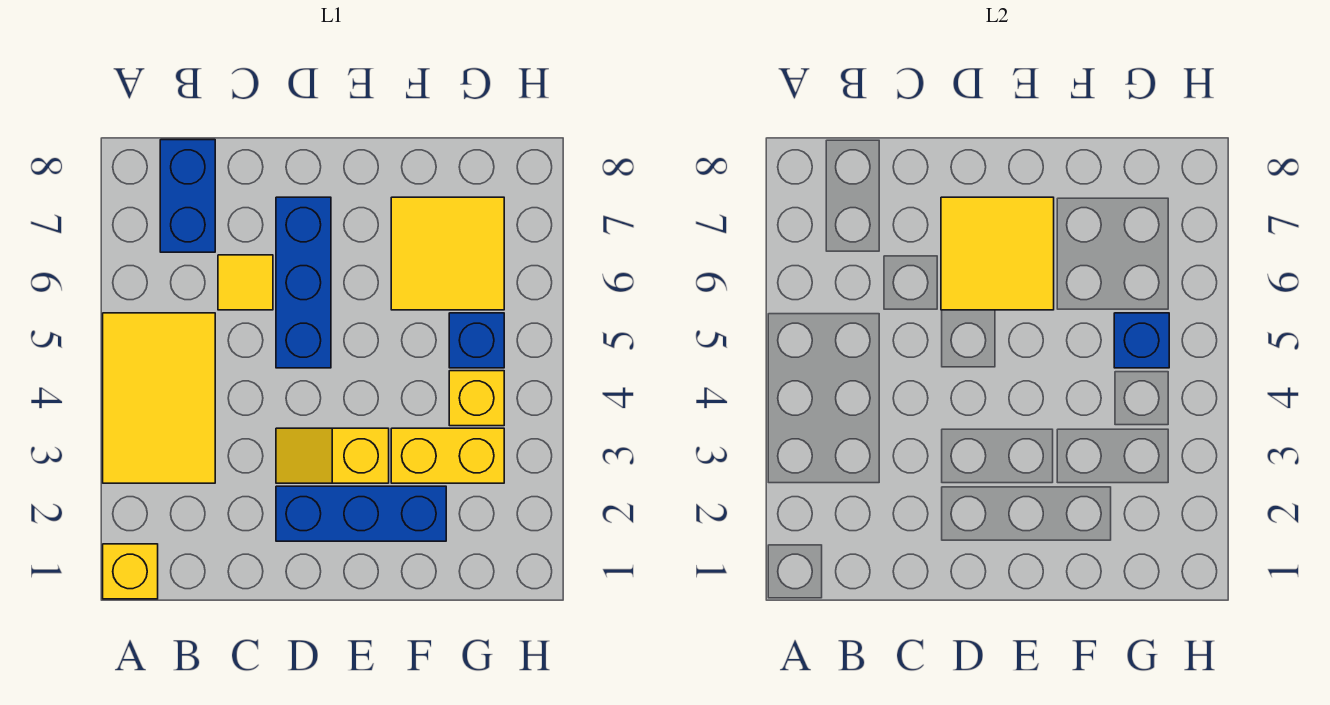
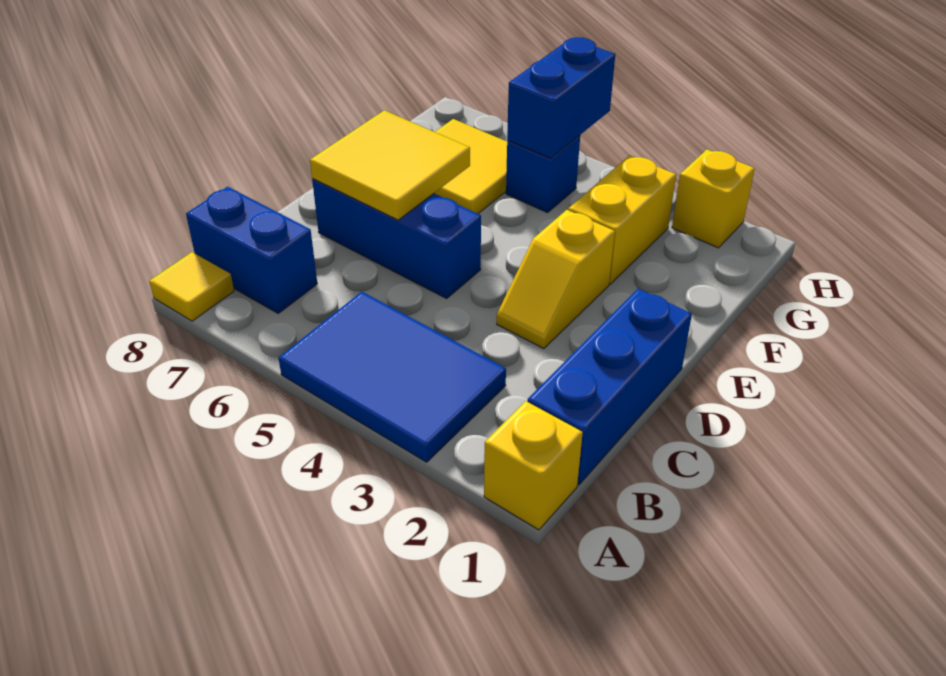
yellow 2x3 tile [103,313,215,483] -> blue 2x3 tile [279,292,506,462]
yellow 1x1 tile [218,255,273,310] -> yellow 1x1 tile moved to [149,252,234,321]
blue 1x3 brick [276,486,446,541] -> blue 1x3 brick moved to [527,289,692,485]
yellow 1x1 brick [449,371,504,426] -> yellow 1x1 brick moved to [672,150,755,248]
blue 1x1 brick [1114,313,1169,368] -> blue 1x2 brick [507,37,615,158]

